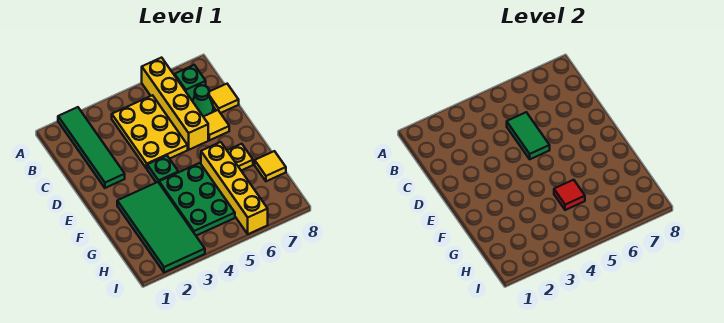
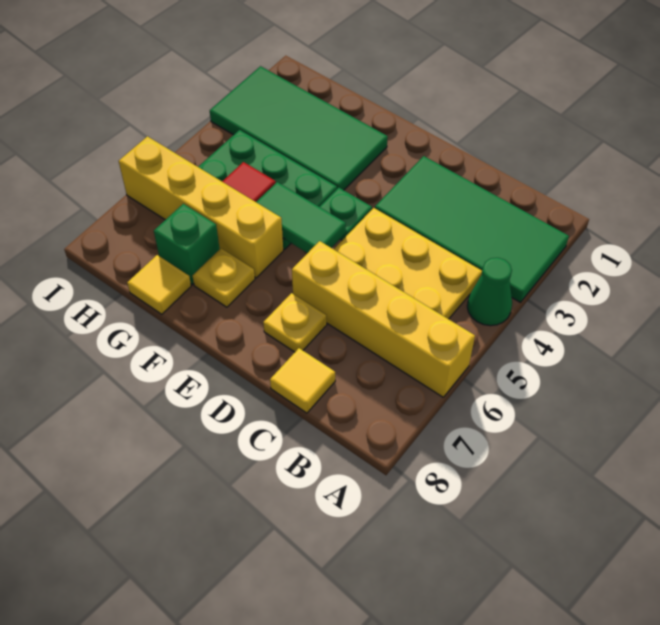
green 1x4 tile [58,107,125,188] -> green 2x4 tile [375,156,569,302]
green 1x1 brick [175,65,206,101] -> green 1x1 brick moved to [154,204,220,285]
green 1x2 tile [507,112,550,159] -> green 1x2 tile moved to [256,182,346,253]
green 1x1 cone [193,85,213,117] -> green 1x1 cone moved to [467,258,512,326]
yellow 1x1 tile [204,110,229,140] -> yellow 1x1 plate [263,293,327,352]

